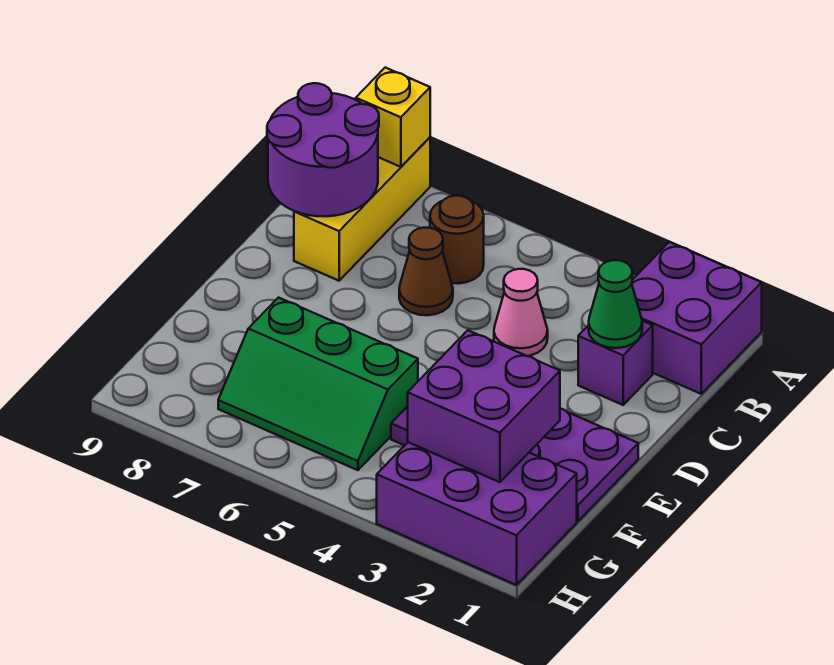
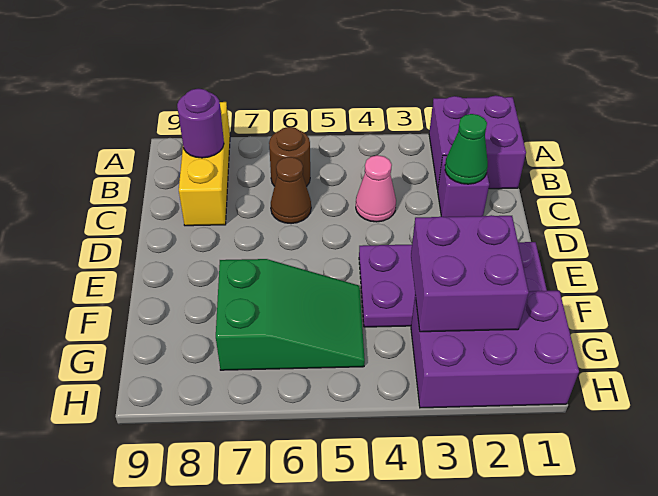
yellow 1x1 brick [356,68,430,167] -> none
purple 2x2 round brick [267,83,379,216] -> purple 1x1 round brick [177,89,224,158]
green 2x3 slope [218,298,418,470] -> green 2x3 slope turned to [216,259,365,370]

